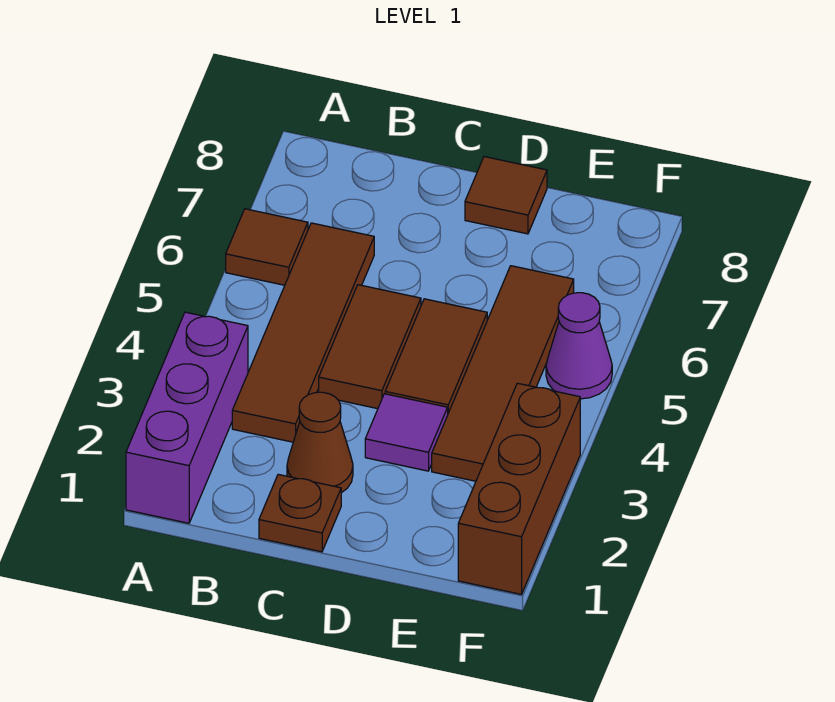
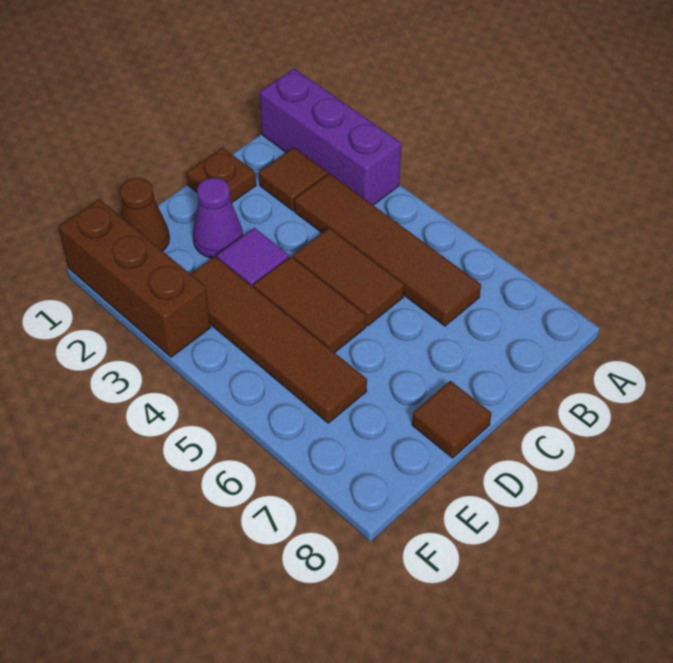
brown 1x1 tile [226,209,308,285] -> brown 1x1 tile moved to [259,148,328,211]
brown 1x1 cone [287,392,353,493] -> brown 1x1 cone moved to [120,178,169,251]
purple 1x1 cone [546,293,612,399] -> purple 1x1 cone moved to [193,178,243,258]

